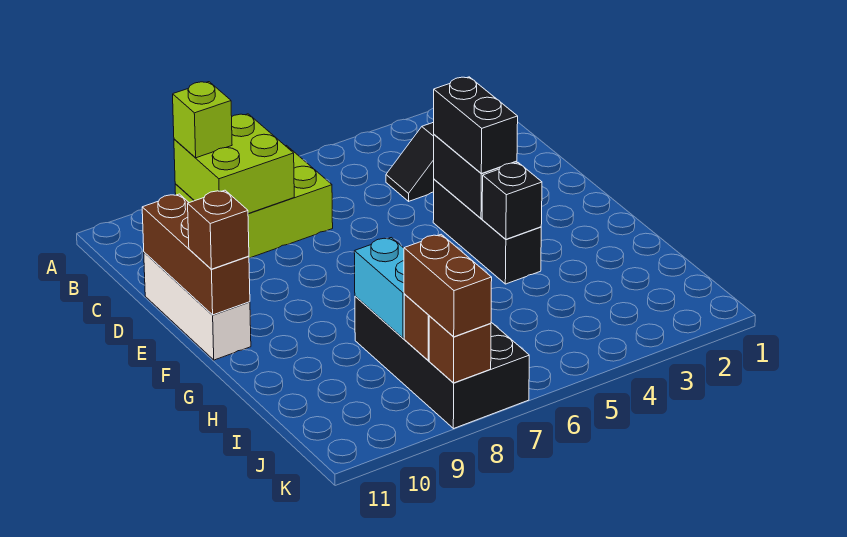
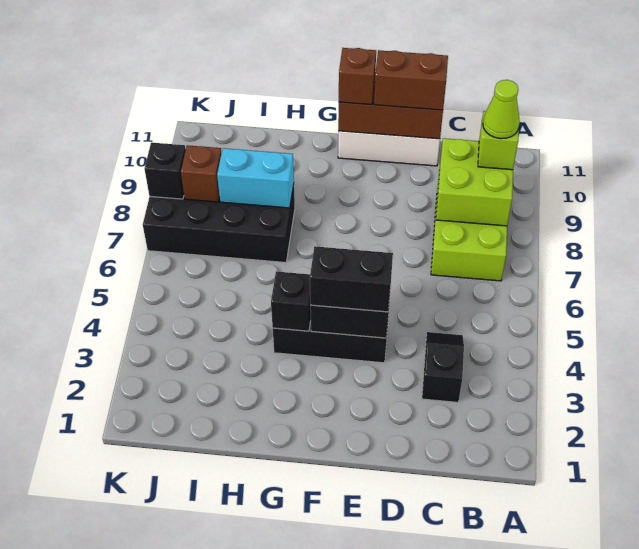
none -> lime 1x1 cone [483,80,520,139]
brown 1x2 brick [404,234,492,337] -> brown 1x2 brick moved to [374,50,448,110]
brown 1x1 brick [429,316,491,383] -> black 1x1 brick [145,143,186,199]

